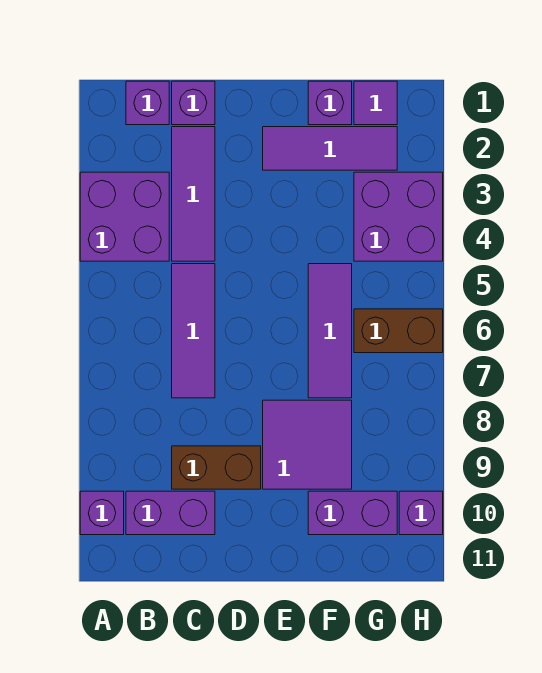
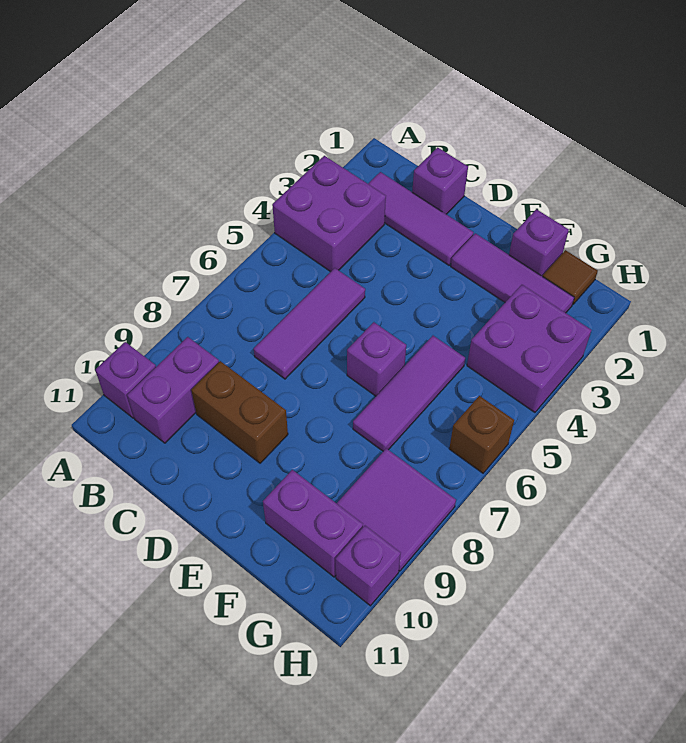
purple 1x1 brick [126,81,169,125] -> purple 1x1 brick moved to [347,322,406,396]
purple 1x2 brick [126,491,215,535] -> purple 1x2 brick turned to [127,337,219,443]
purple 1x3 tile [172,127,215,261] -> purple 1x3 tile turned to [368,172,474,265]
purple 2x2 tile [263,400,352,489] -> purple 2x2 tile moved to [337,448,456,571]
purple 1x1 tile [354,81,397,125] -> brown 1x1 tile [543,250,598,304]
brown 1x2 brick [354,309,443,353] -> brown 1x1 brick [449,396,514,473]

